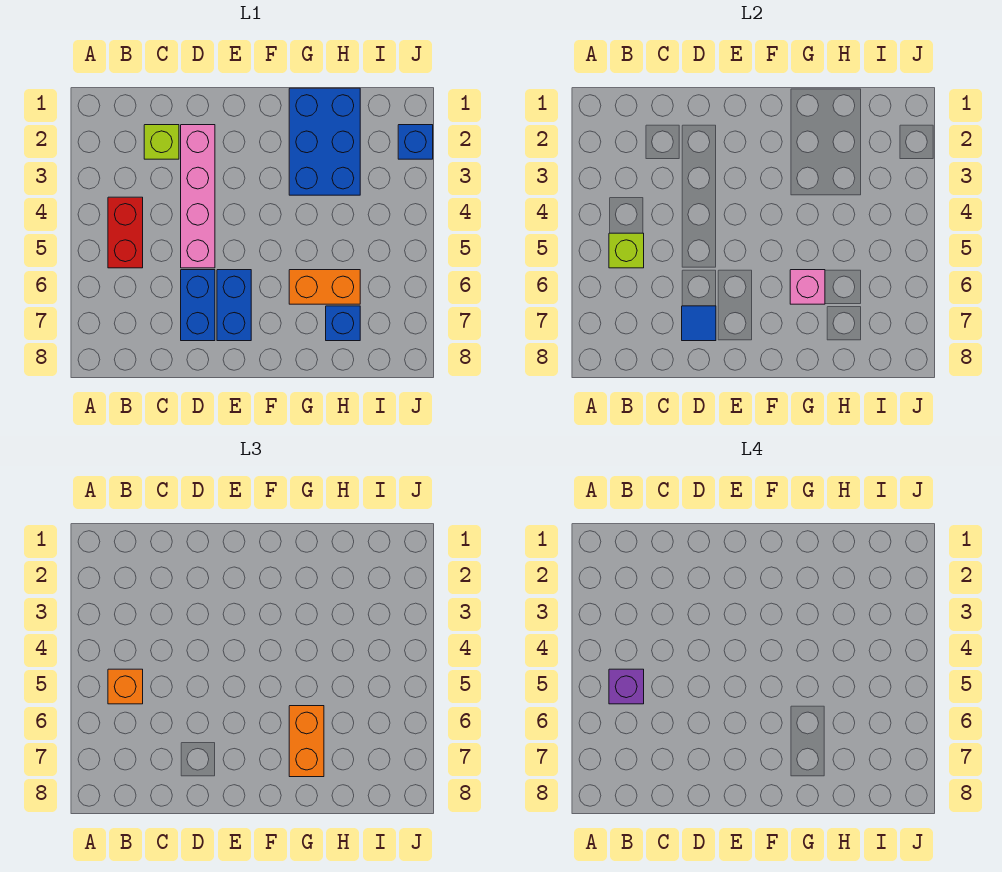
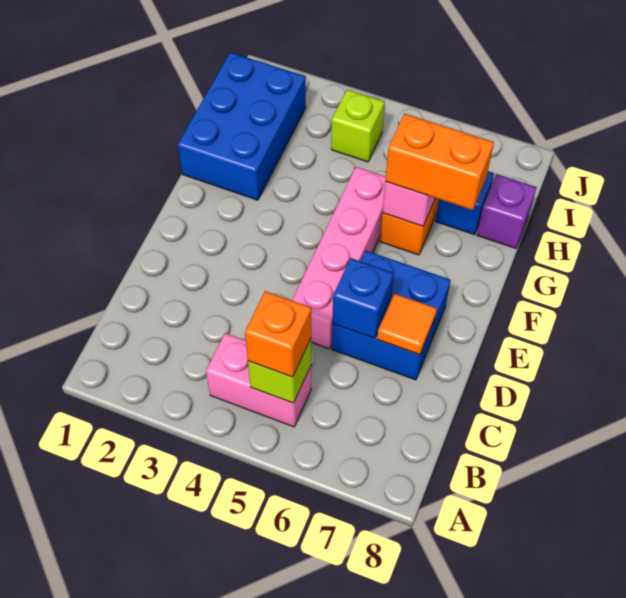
red 1x2 brick [108,197,143,268] -> pink 1x2 brick [206,333,311,427]
purple 1x1 brick [609,669,644,704] -> purple 1x1 brick moved to [477,174,537,248]
lime 1x1 brick [144,125,179,159] -> lime 1x1 brick moved to [331,89,385,162]
pink 1x4 brick [181,125,215,268] -> pink 1x4 brick turned to [292,167,386,349]
blue 1x1 tile [682,306,716,341] -> orange 1x1 tile [377,294,437,355]
blue 2x3 brick [289,88,360,195] -> blue 2x3 brick turned to [178,52,306,200]
blue 1x1 brick [398,125,433,159] -> blue 1x1 brick moved to [332,258,394,339]

